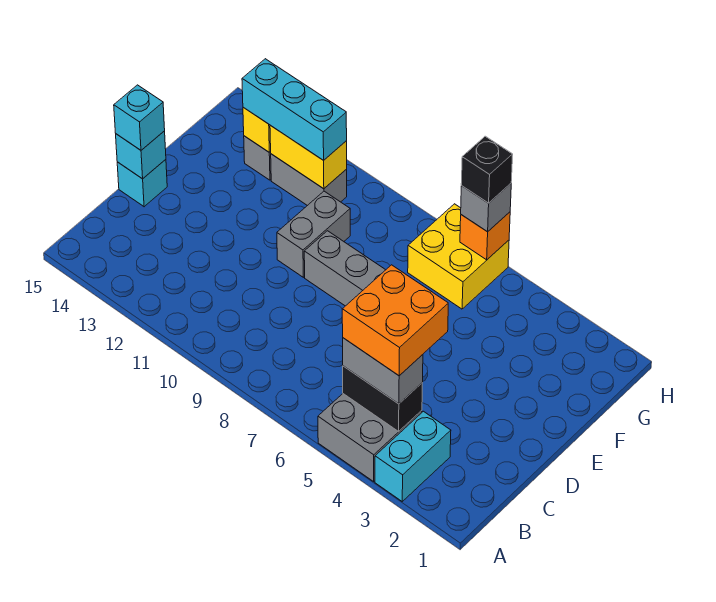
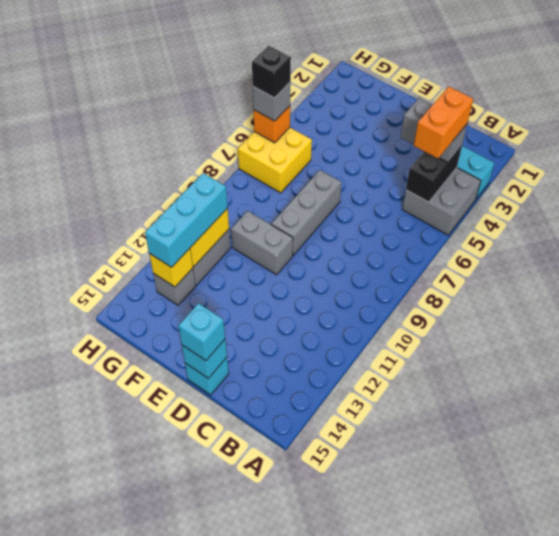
grey 1x2 brick [343,338,423,404] -> grey 1x2 brick turned to [401,98,467,162]
orange 2x2 brick [342,265,448,376] -> orange 1x2 brick [414,86,473,158]

